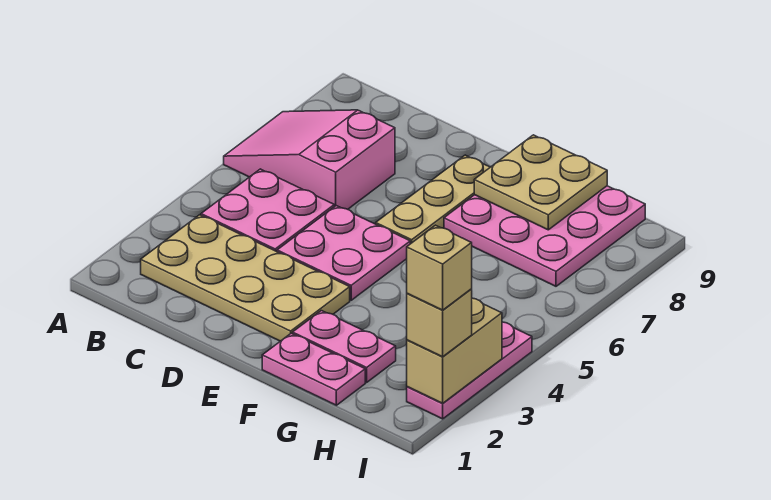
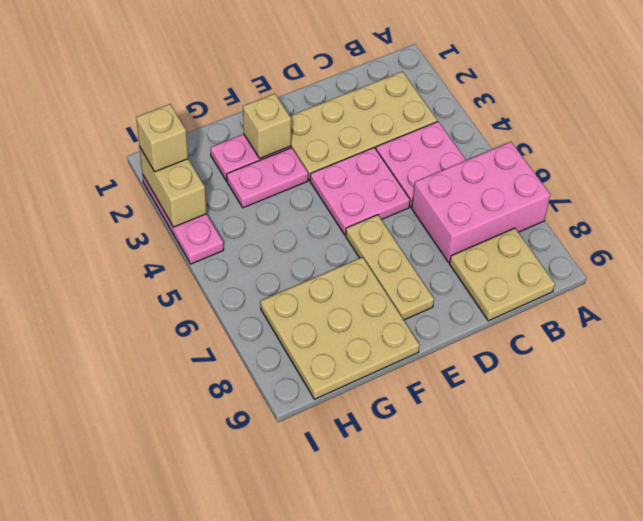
pink 2x3 slope [224,110,395,209] -> pink 2x3 brick [412,142,550,262]
pink 1x2 plate [262,333,365,405] -> pink 1x2 plate moved to [227,148,308,208]
pink 3x3 plate [444,186,645,286] -> tan 3x3 plate [260,257,419,399]
tan 2x2 plate [474,135,607,230] -> tan 2x2 plate moved to [450,228,555,321]
tan 1x1 brick [407,225,472,310] -> tan 1x1 brick moved to [243,94,291,158]

